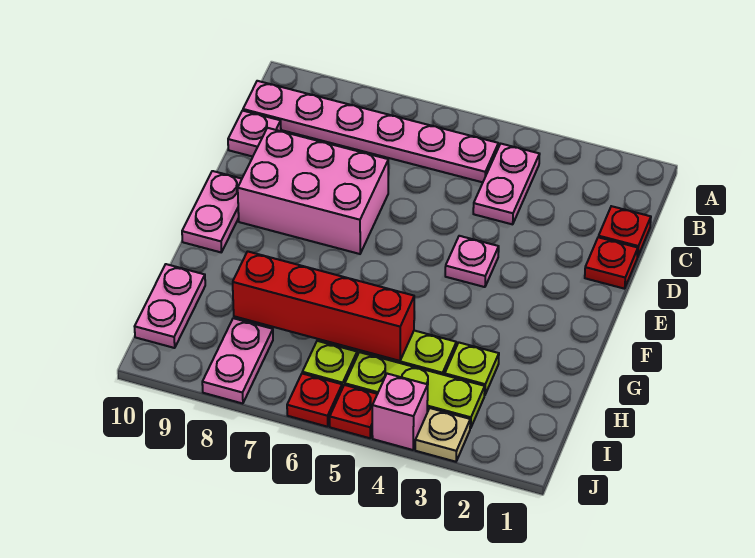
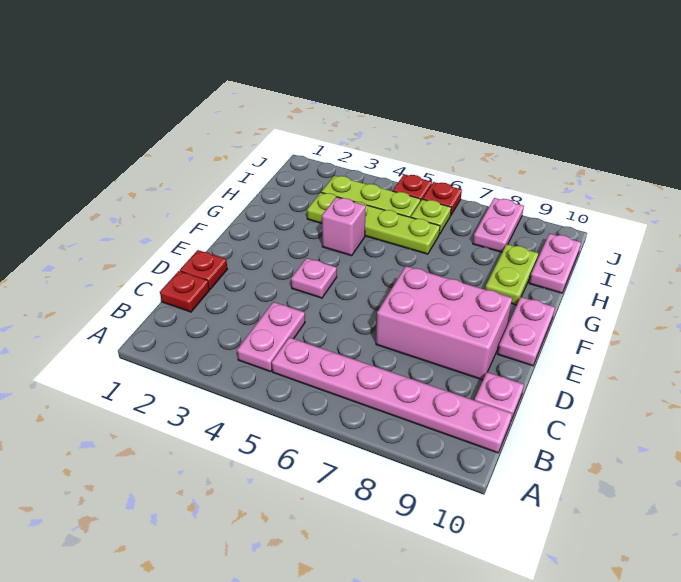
none -> lime 1x2 plate [485,244,538,305]
red 1x4 brick [233,251,414,361] -> none
tan 1x1 plate [415,408,470,462] -> none
pink 1x1 brick [372,374,428,450] -> pink 1x1 brick moved to [322,197,366,256]

